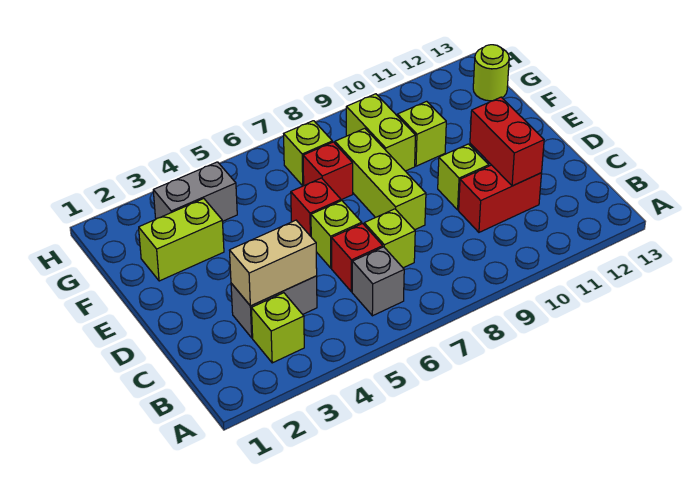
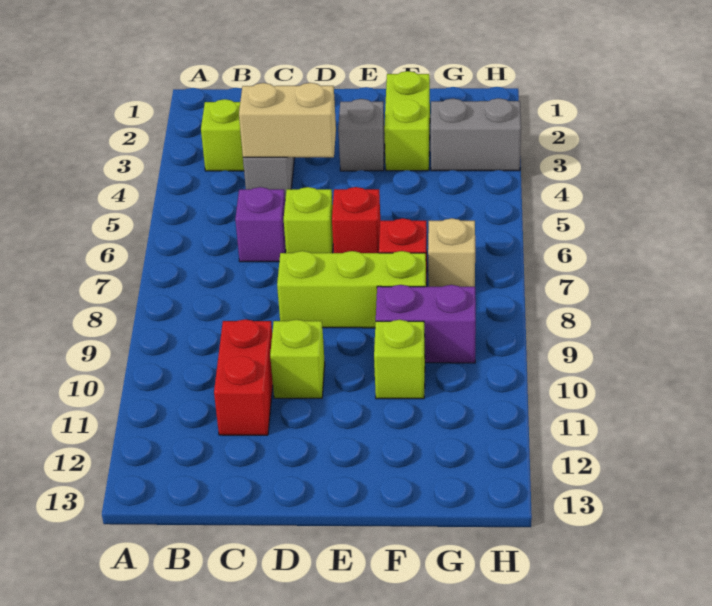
grey 1x1 brick [352,247,404,316] -> grey 1x1 brick moved to [338,99,385,171]
tan 1x2 brick [229,220,317,306] -> tan 1x2 brick turned to [239,83,336,157]
red 1x1 brick [332,223,383,292] -> purple 1x1 brick [235,187,286,262]
lime 1x1 brick [364,209,415,268] -> none
red 1x2 brick [470,97,544,186] -> none
lime 1x2 brick [346,94,415,171] -> purple 1x2 brick [376,285,476,363]
grey 1x2 brick [153,162,237,222] -> grey 1x2 brick turned to [431,98,521,171]
lime 1x1 brick [284,121,332,186] -> tan 1x1 brick [428,218,475,287]
lime 1x1 round brick [473,45,509,101] -> none

